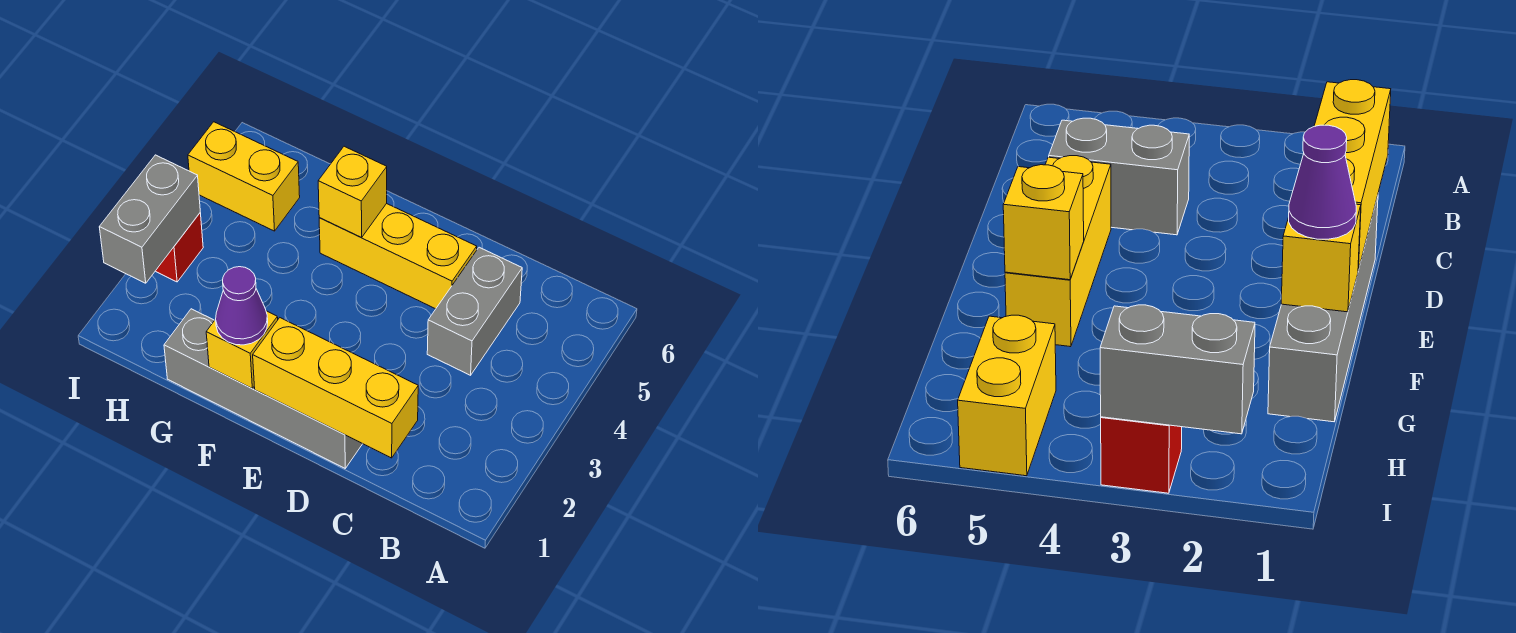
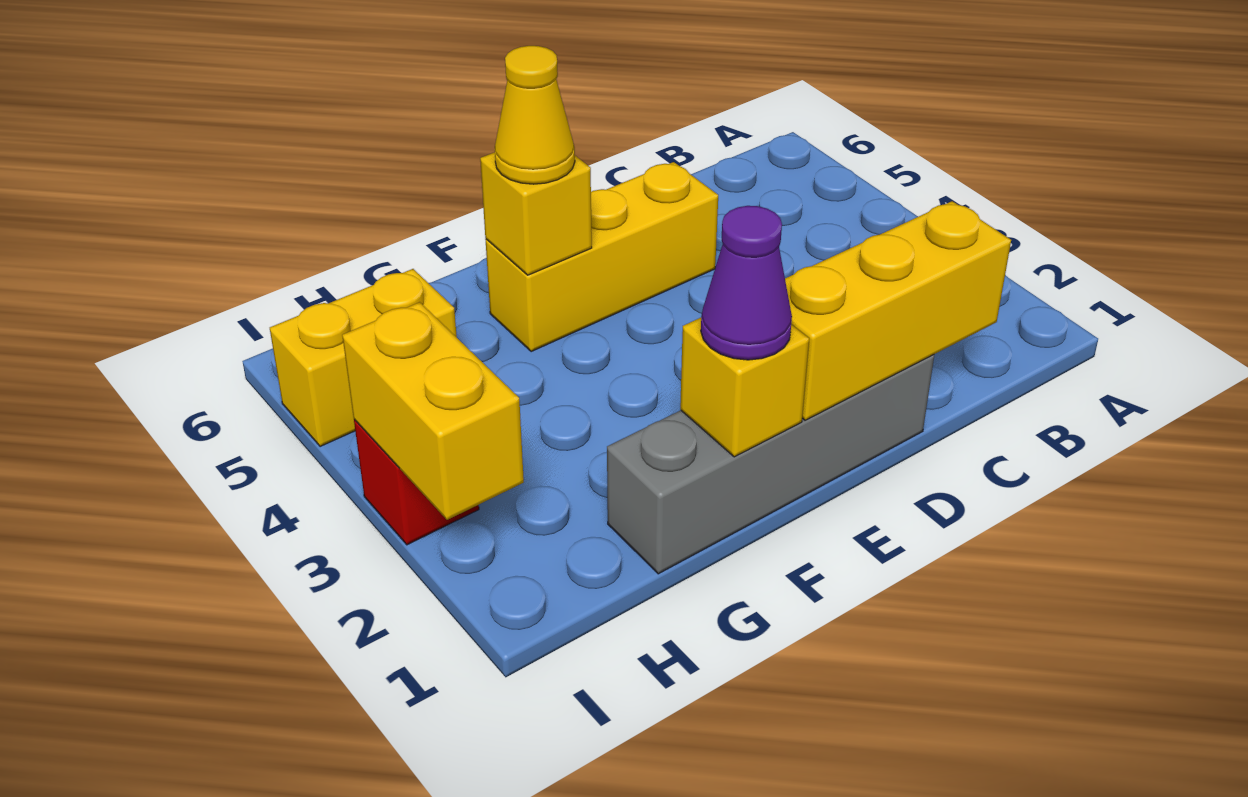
grey 1x2 brick [427,247,522,375] -> none
none -> yellow 1x1 cone [495,46,575,184]
grey 1x2 brick [99,155,200,283] -> yellow 1x2 brick [342,302,524,520]

